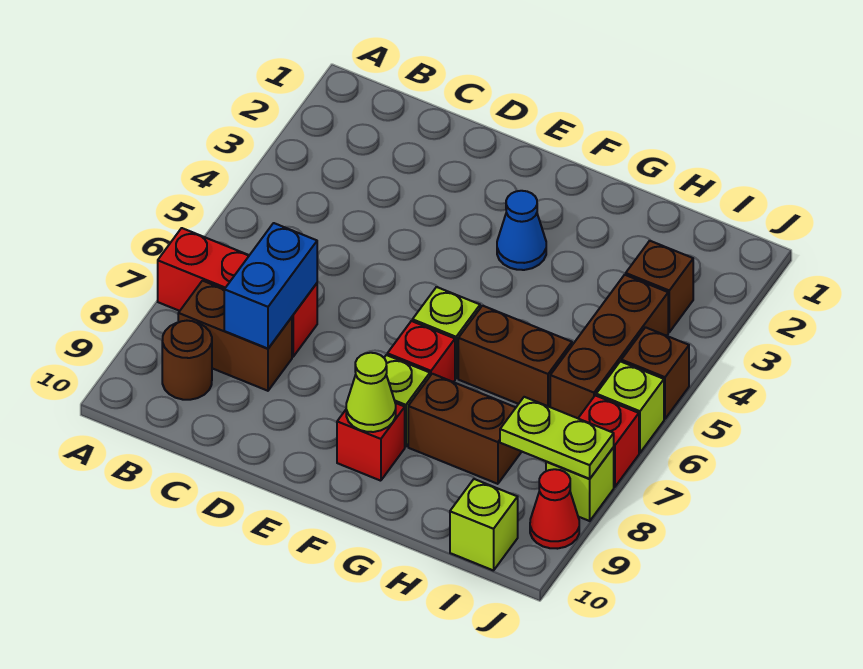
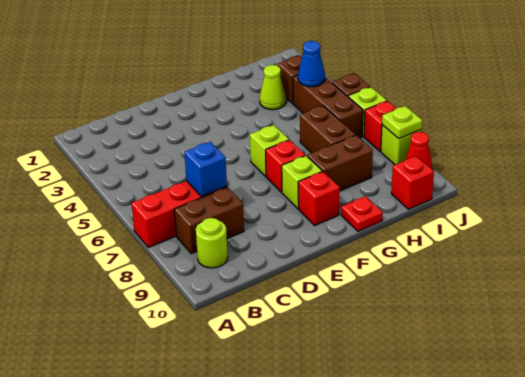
brown 1x1 round brick [162,321,212,400] -> lime 1x1 round brick [196,218,228,268]
blue 1x2 brick [224,223,317,349] -> blue 1x1 brick [184,142,227,197]
blue 1x1 cone [497,191,546,270] -> blue 1x1 cone moved to [298,41,325,87]
lime 1x1 cone [346,353,396,432] -> lime 1x1 cone moved to [260,65,286,110]
brown 1x2 brick [458,306,572,407] -> brown 1x2 brick turned to [300,106,356,153]
none -> red 1x1 plate [341,196,383,231]
lime 1x2 plate [500,397,614,479] -> lime 1x1 plate [382,106,422,139]
lime 1x1 brick [450,479,518,571] -> red 1x1 brick [391,156,434,209]

